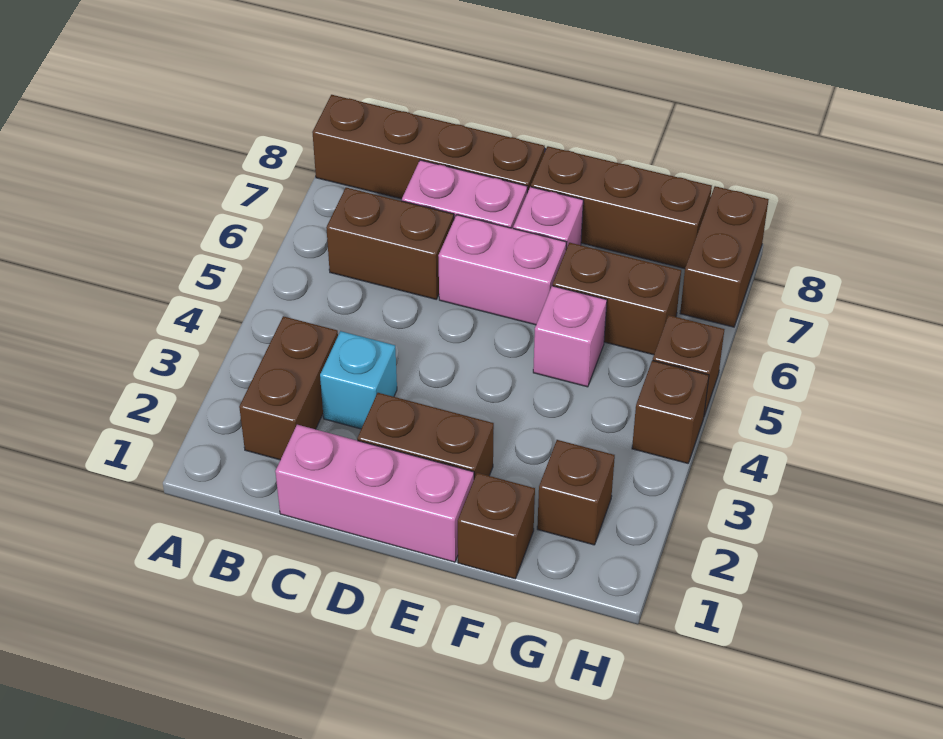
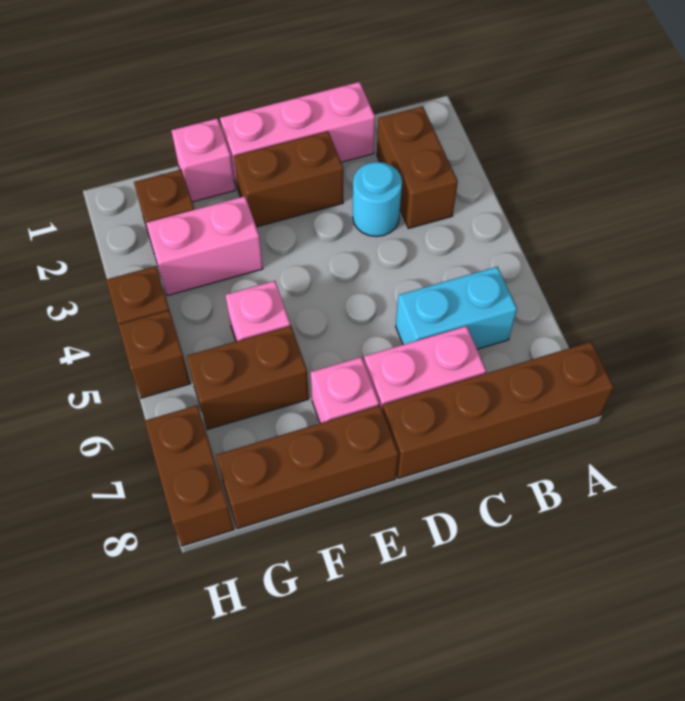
brown 1x2 brick [326,188,454,299] -> cyan 1x2 brick [396,267,517,349]
cyan 1x1 brick [320,331,397,429] -> cyan 1x1 round brick [353,162,402,236]
pink 1x2 brick [438,215,566,325] -> pink 1x2 brick moved to [146,196,263,296]
brown 1x1 brick [458,473,535,579] -> pink 1x1 brick [171,118,235,202]

